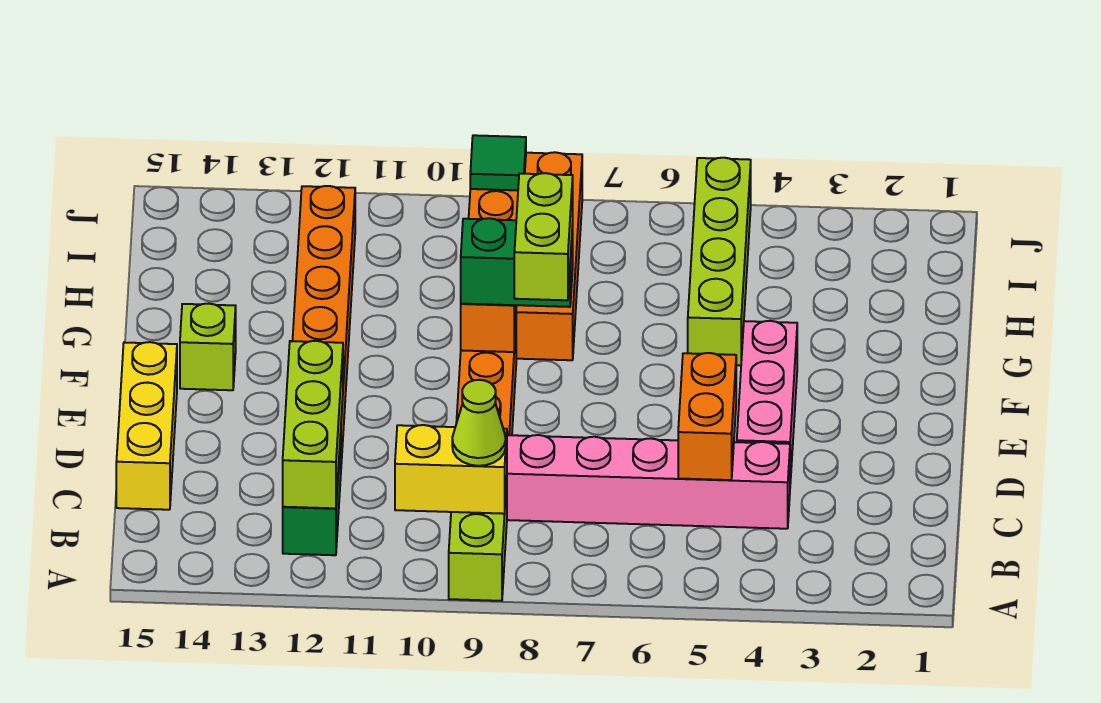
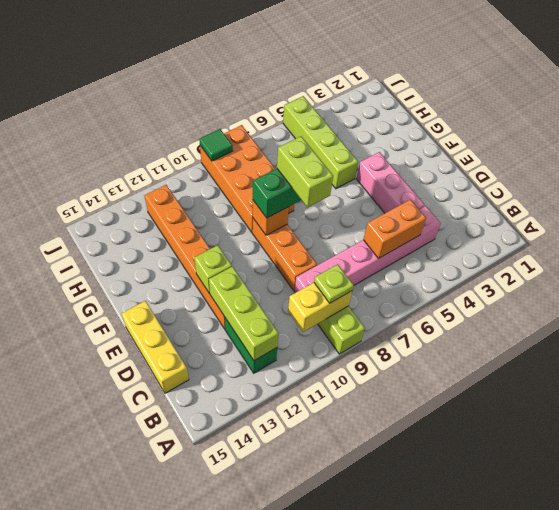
lime 1x1 cone [452,380,506,466] -> lime 1x1 plate [314,264,354,303]
orange 1x2 brick [678,353,736,480] -> orange 1x2 brick turned to [363,200,426,258]
lime 1x1 brick [180,304,236,390] -> lime 1x1 brick moved to [194,245,232,294]

